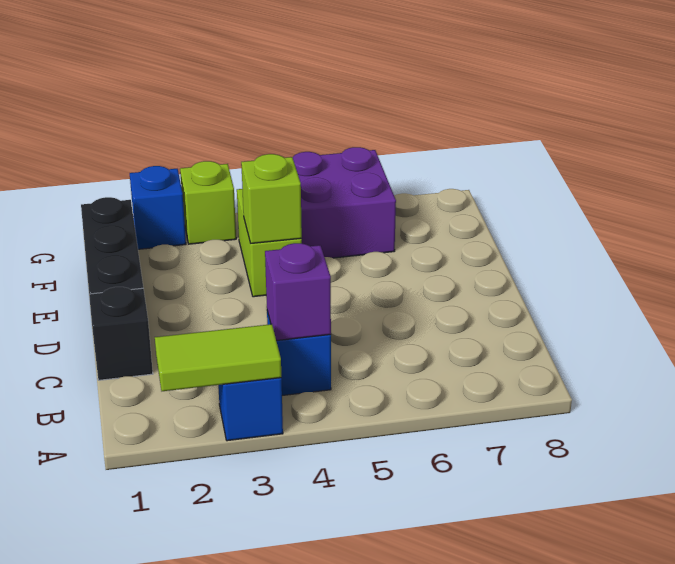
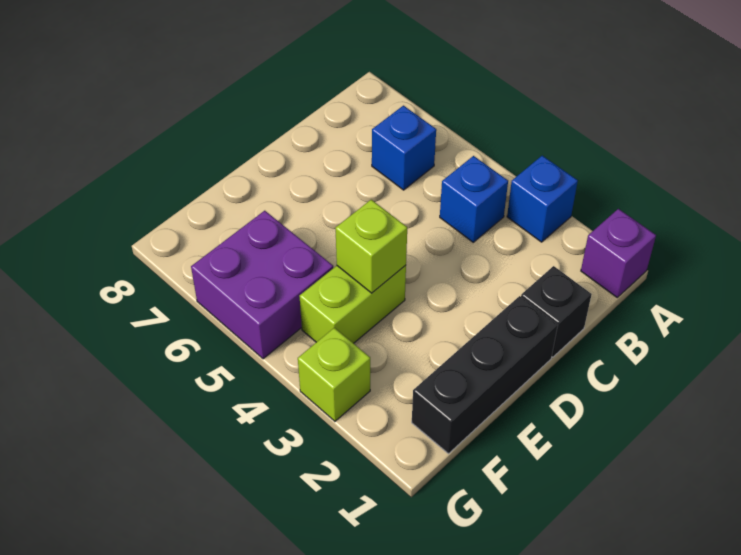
lime 1x2 tile [155,324,281,391] -> none
purple 1x1 brick [265,243,331,341] -> purple 1x1 brick moved to [581,209,656,297]
blue 1x1 brick [130,166,186,249] -> blue 1x1 brick moved to [372,106,436,190]

